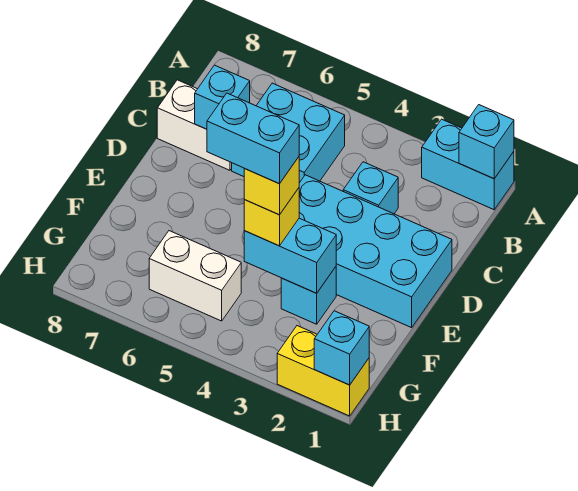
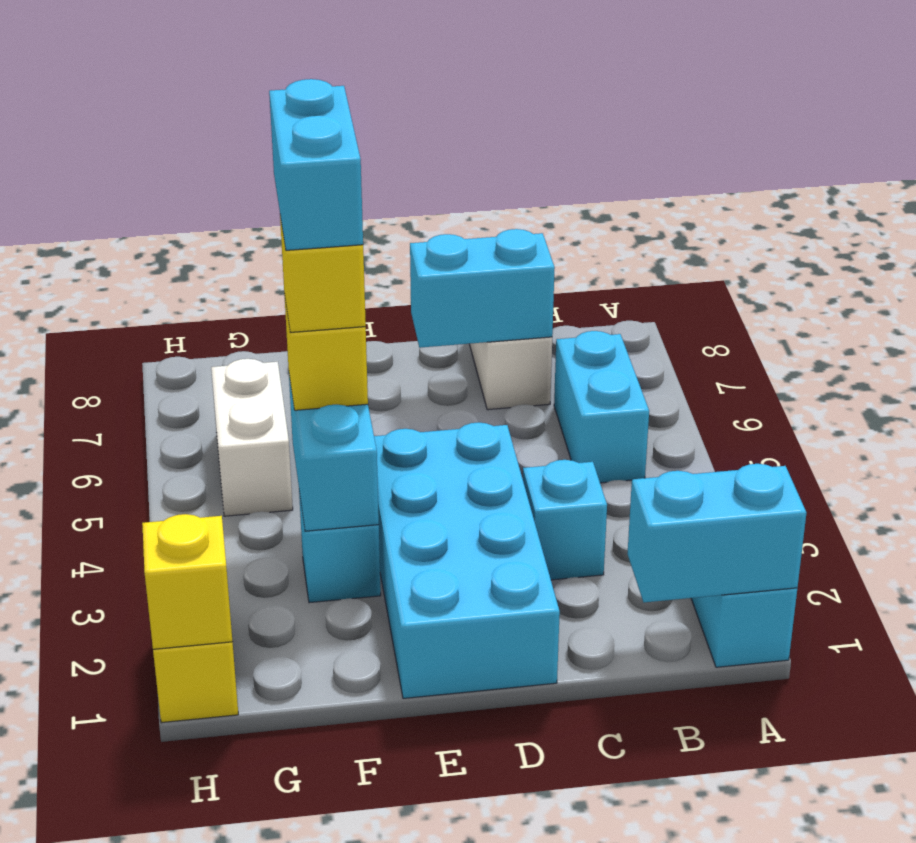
cyan 1x1 brick [459,105,514,179] -> cyan 1x2 brick [627,464,806,602]
cyan 2x2 brick [232,83,345,183] -> cyan 1x2 brick [554,331,649,483]
cyan 1x1 brick [195,65,250,129] -> cyan 1x2 brick [410,229,555,348]
cyan 1x1 brick [314,311,369,385] -> yellow 1x1 brick [142,514,233,649]

